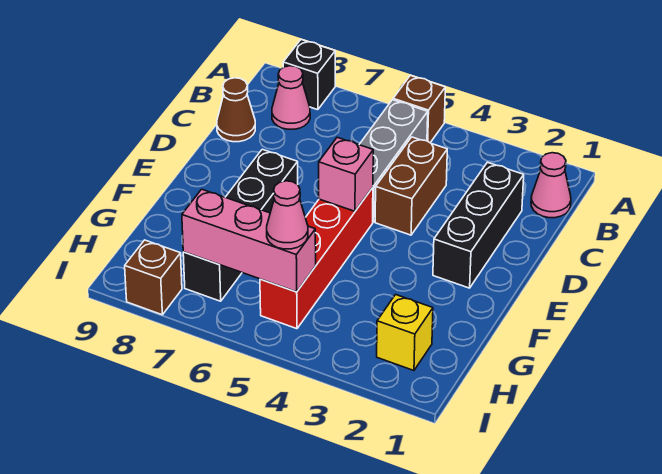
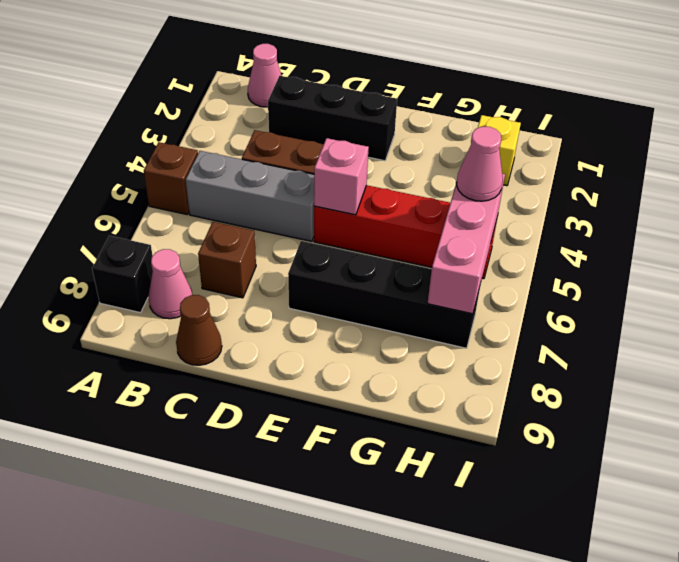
brown 1x1 brick [125,240,182,315] -> brown 1x1 brick moved to [198,222,256,298]

